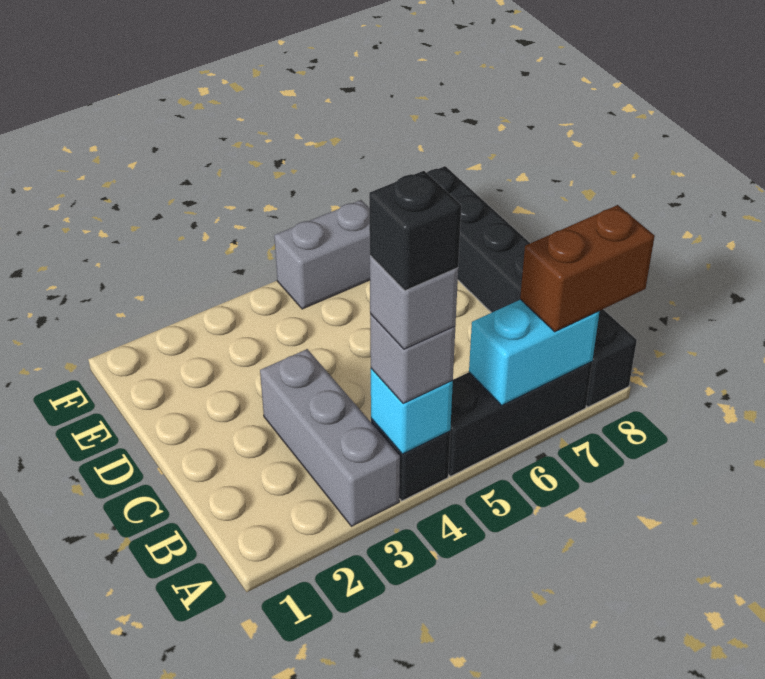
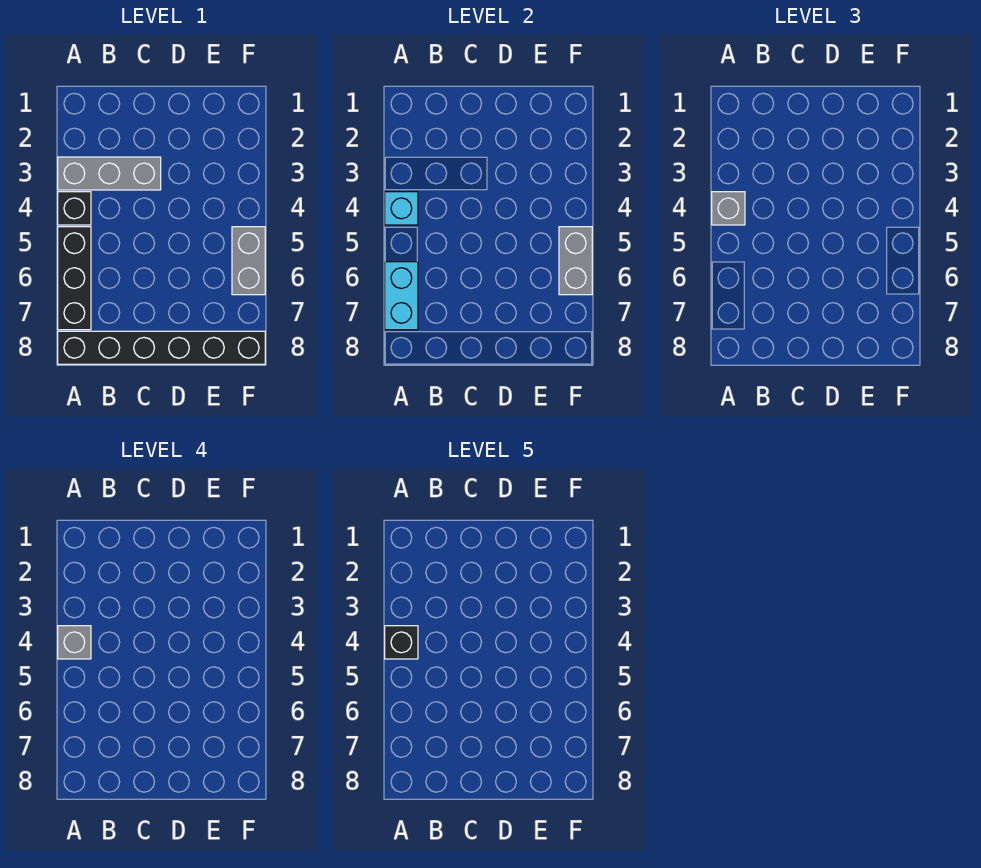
brown 1x2 brick [520,205,655,332] -> none
none -> grey 1x2 brick [559,227,592,295]

